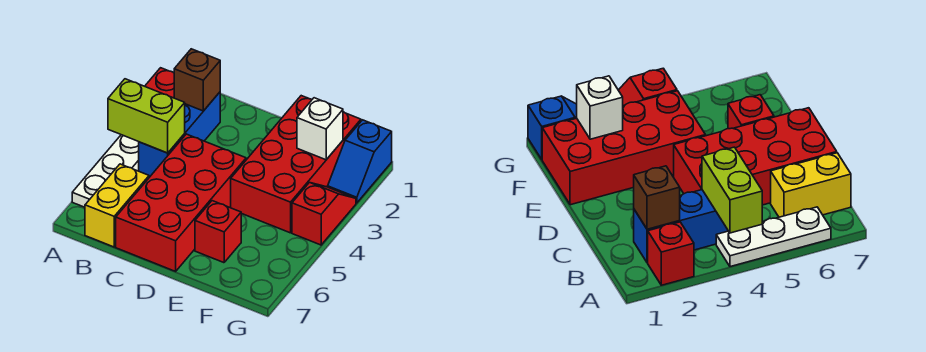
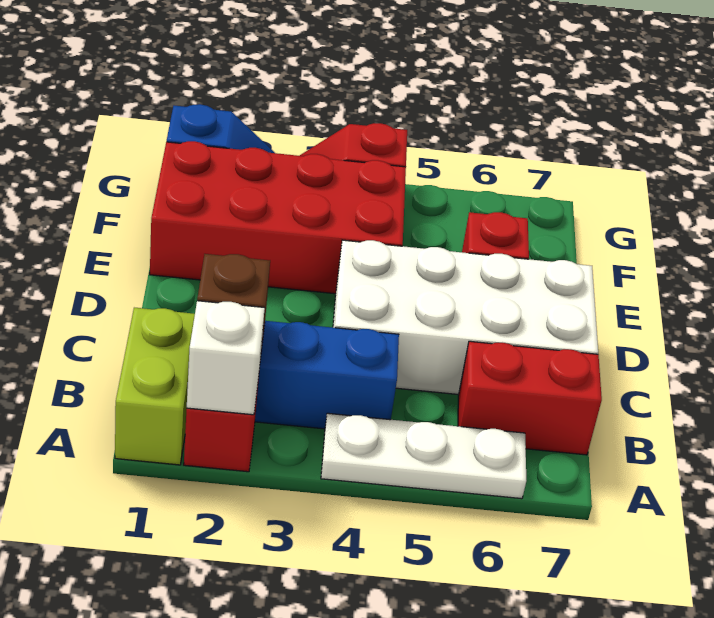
lime 1x2 brick [108,79,185,153] -> lime 1x2 brick moved to [115,308,195,465]
yellow 1x2 brick [85,164,149,247] -> red 1x2 brick [458,341,602,455]
red 2x4 brick [116,134,246,271] -> white 2x4 brick [333,240,598,395]
white 1x1 brick [297,98,343,160] -> white 1x1 brick moved to [187,301,265,415]

